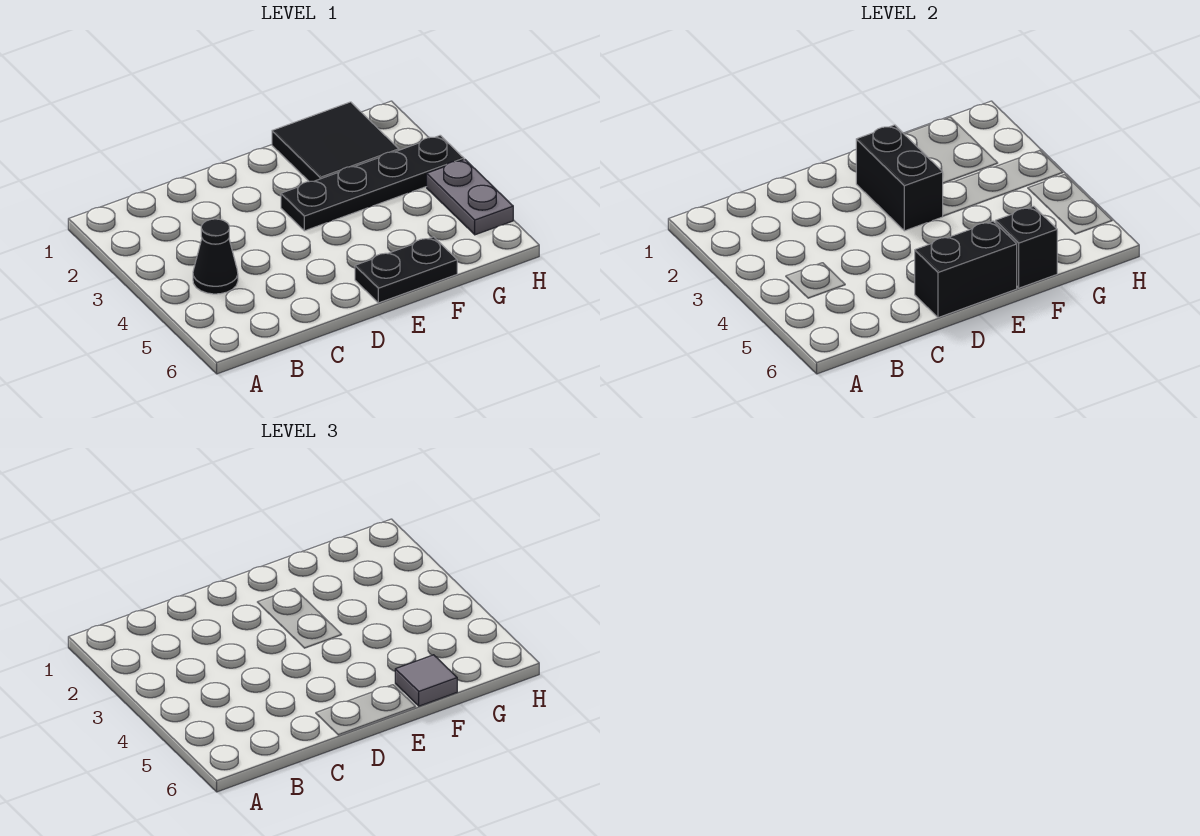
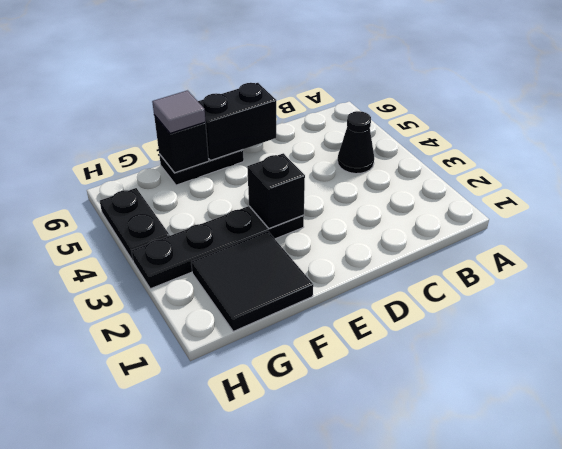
black 1x2 brick [856,125,943,231] -> black 1x1 brick [247,153,305,228]
grey 1x2 plate [427,160,513,235] -> black 1x2 plate [100,188,170,261]

